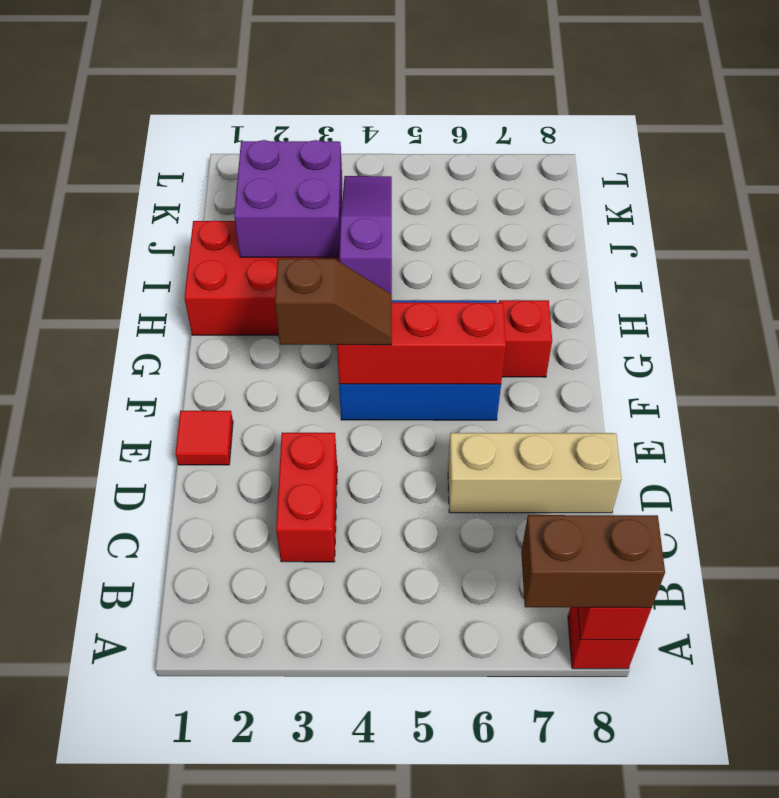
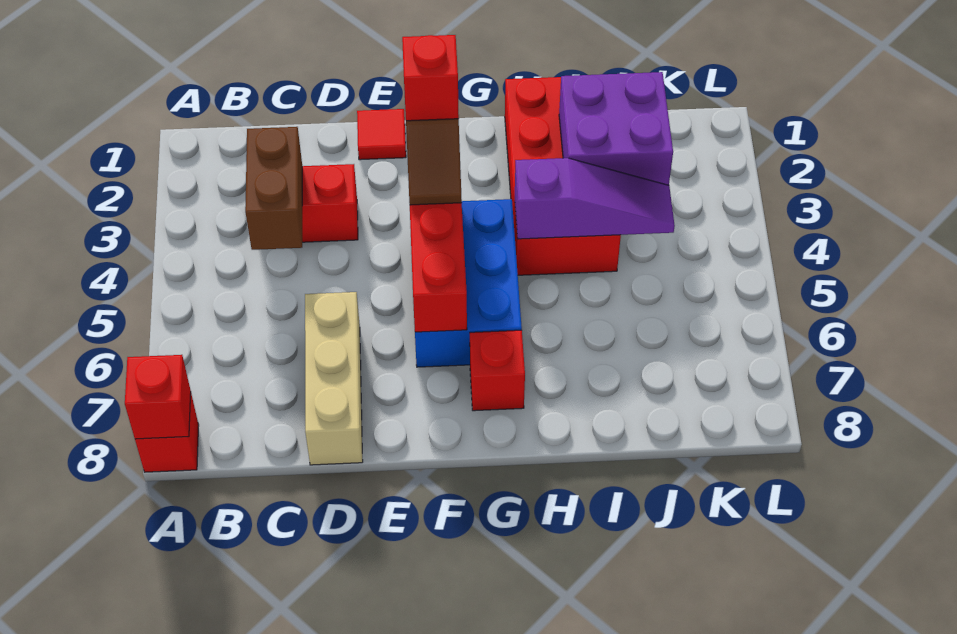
brown 1x2 brick [521,515,665,608] -> brown 1x2 brick moved to [245,127,302,250]
none -> red 1x1 brick [402,35,459,121]

